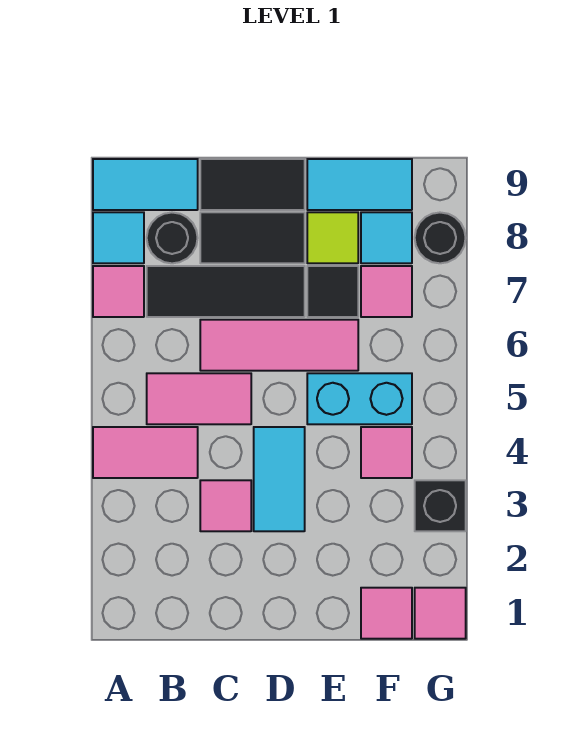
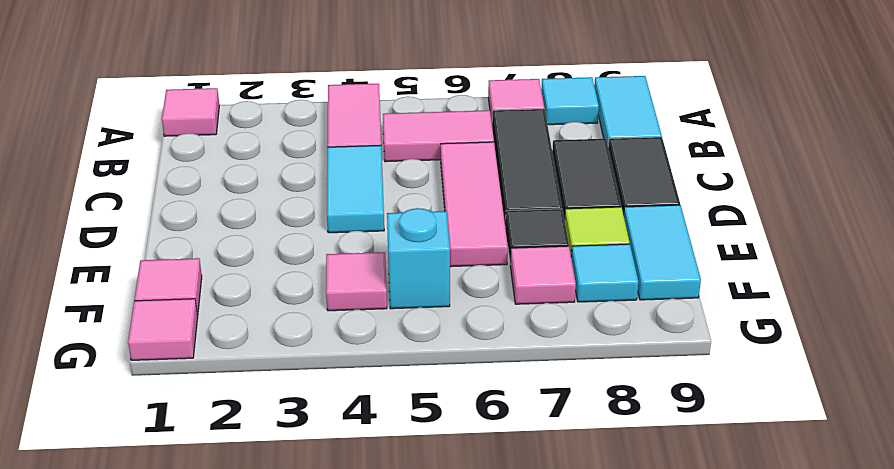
pink 1x2 tile [147,373,251,424] -> pink 1x2 tile turned to [383,110,494,162]
black 1x1 round brick [147,213,198,263] -> none
pink 1x1 tile [200,480,251,531] -> pink 1x1 tile moved to [162,88,219,136]
cyan 1x2 tile [254,427,305,531] -> cyan 1x2 tile turned to [327,145,384,233]
cyan 1x2 brick [307,373,412,424] -> cyan 1x1 brick [387,208,450,309]
black 1x1 brick [415,480,466,531] -> none
black 1x1 round brick [415,213,466,263] -> none

